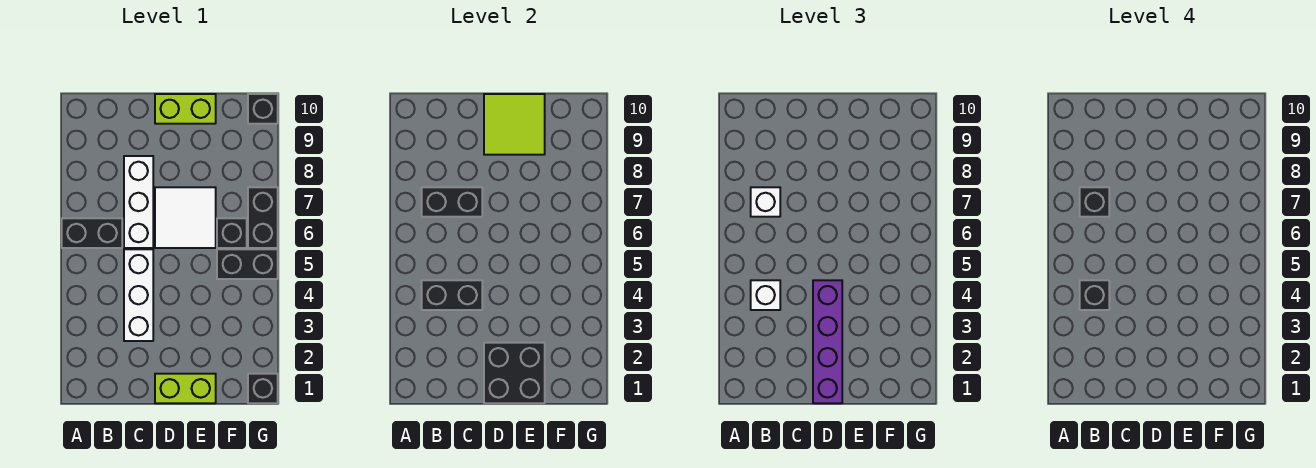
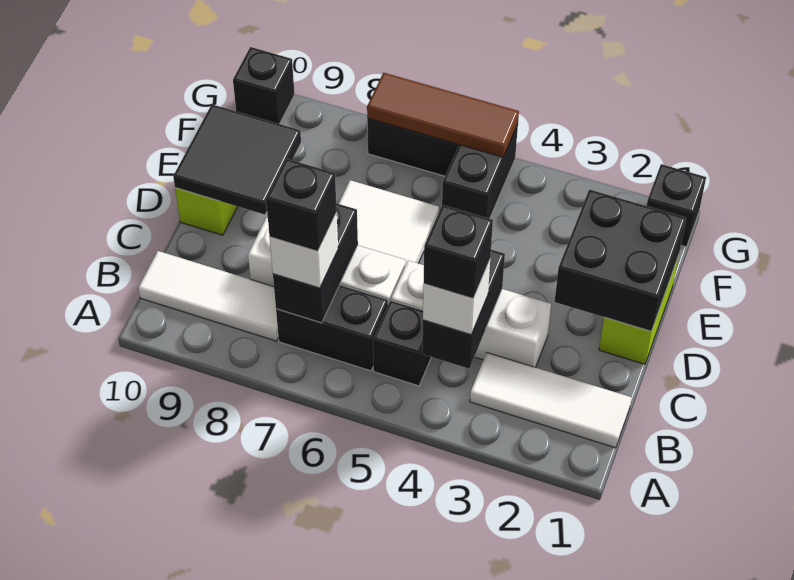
black 1x2 brick [62,218,122,248] -> black 1x2 brick turned to [276,285,388,371]
none -> white 1x3 tile [470,353,632,448]
none -> white 1x3 tile [138,251,278,341]
purple 1x4 brick [813,280,842,403] -> none
lime 2x2 tile [484,94,545,155] -> black 2x2 tile [173,104,301,215]
black 1x1 brick [217,218,247,248] -> black 1x1 brick moved to [373,300,431,386]
none -> brown 1x3 tile [367,73,519,157]

